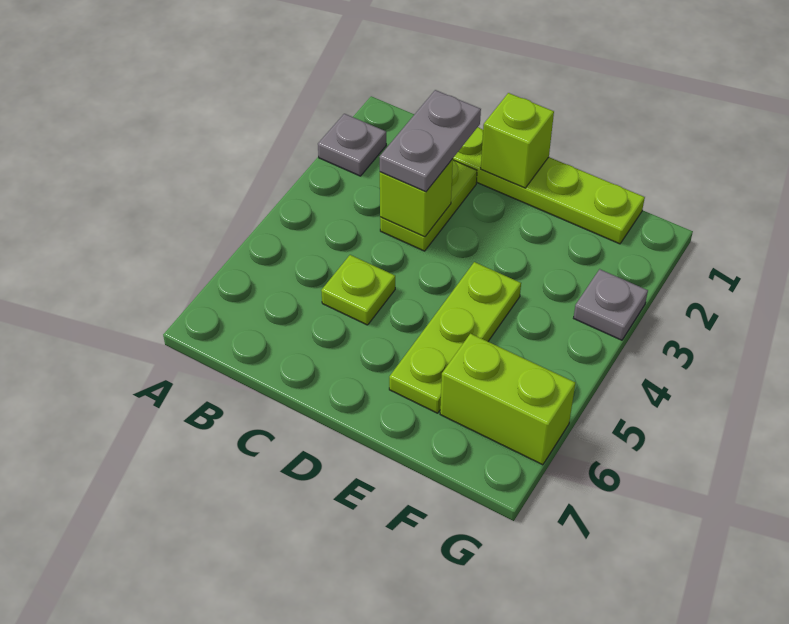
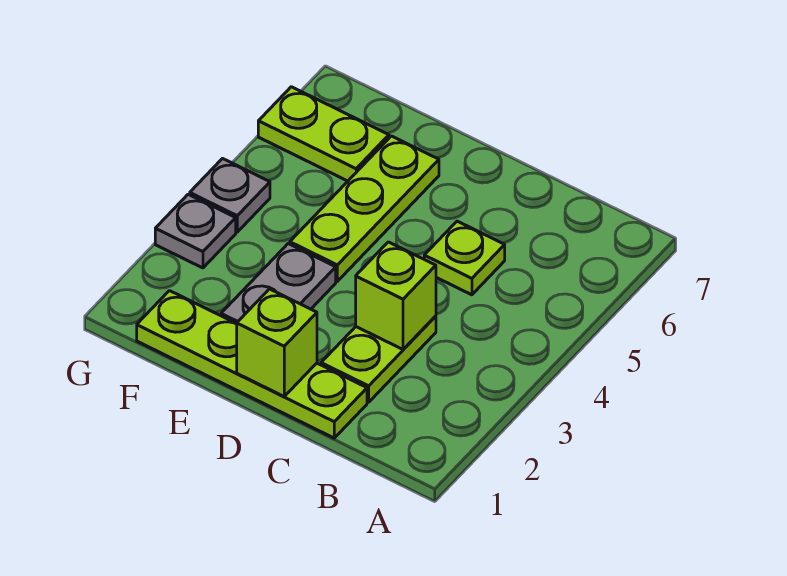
grey 1x1 plate [318,114,386,176] -> grey 1x1 plate moved to [190,159,270,232]
grey 1x2 plate [379,90,481,192] -> grey 1x2 plate moved to [221,244,336,324]
lime 1x2 brick [440,334,575,465] -> lime 1x2 plate [258,87,389,181]

